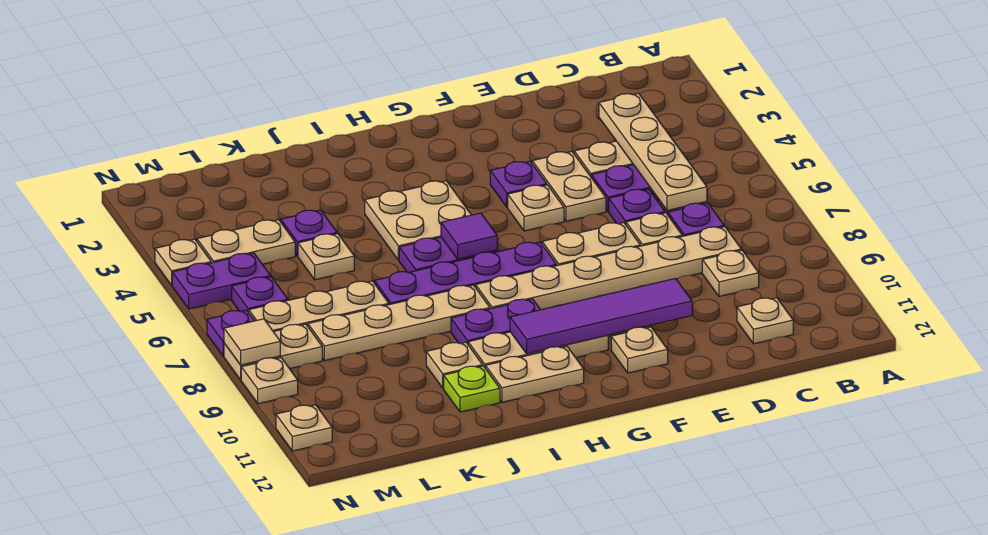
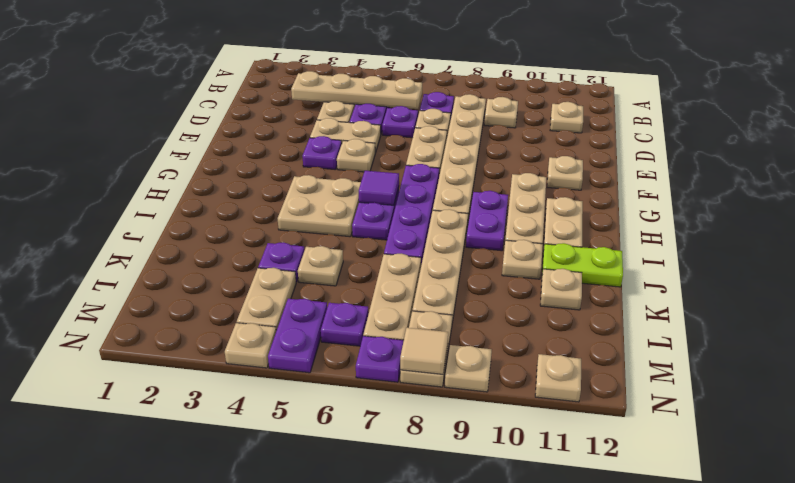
purple 1x4 tile [510,279,692,354] -> none
lime 1x1 plate [444,366,500,412] -> lime 1x2 plate [542,243,623,287]
none -> tan 1x1 plate [540,269,582,310]

